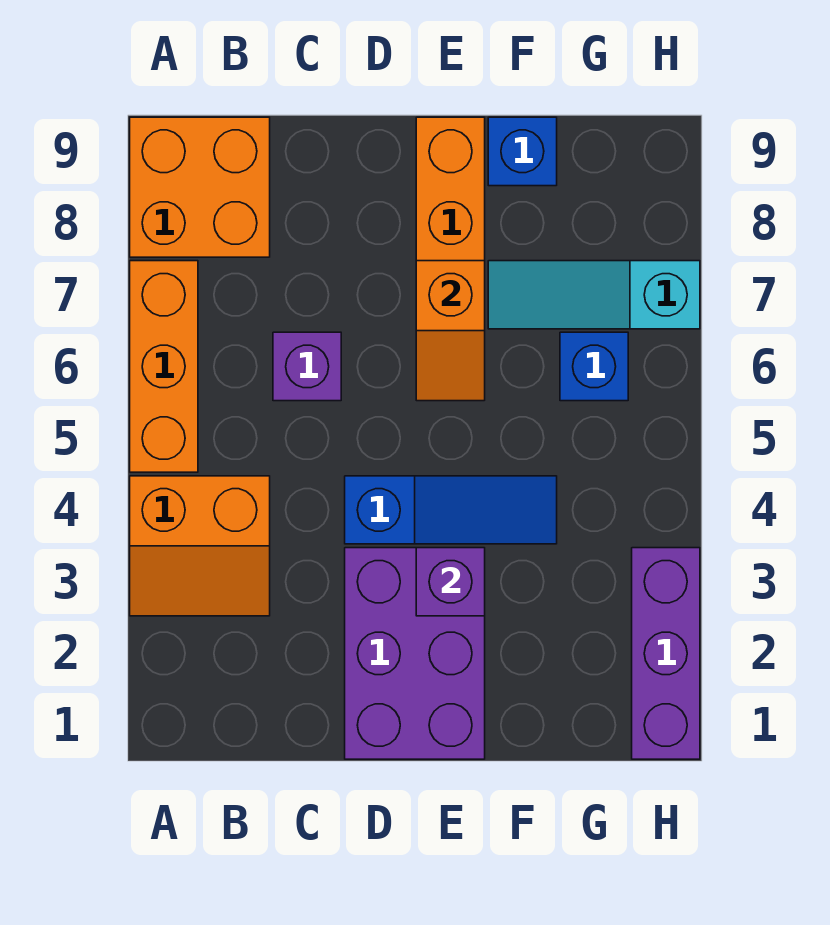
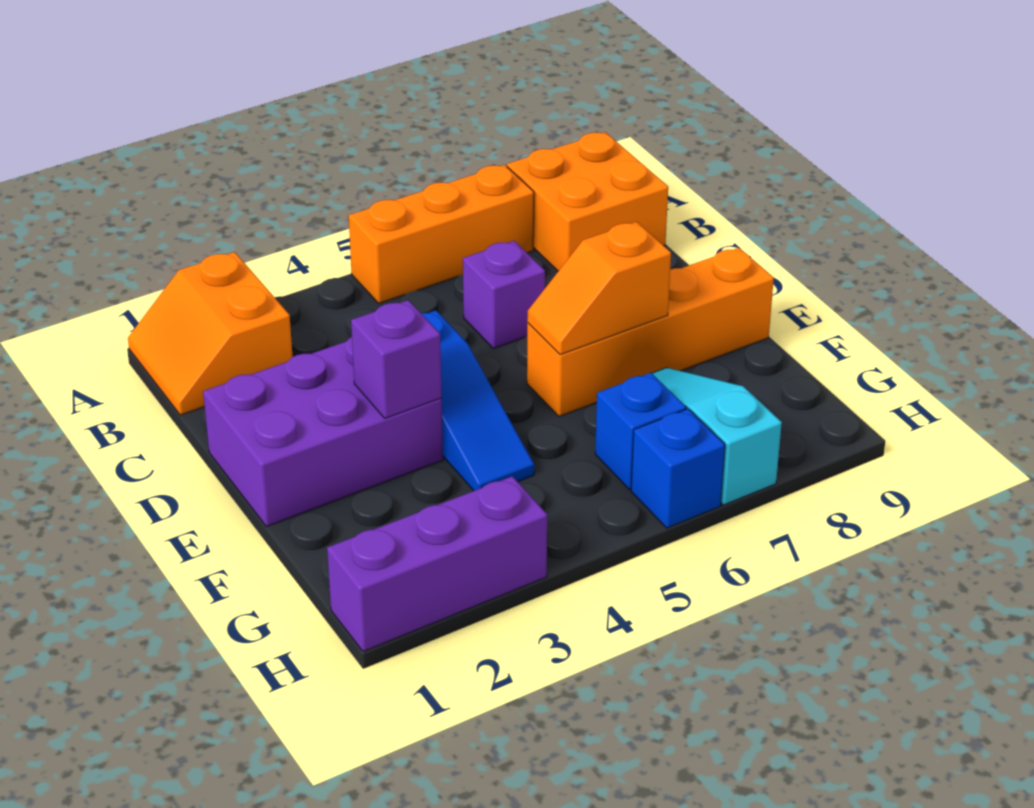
orange 2x2 slope [130,476,270,616] -> orange 2x2 slope moved to [128,252,293,415]
blue 1x1 brick [488,117,557,186] -> blue 1x1 brick moved to [631,409,725,528]

